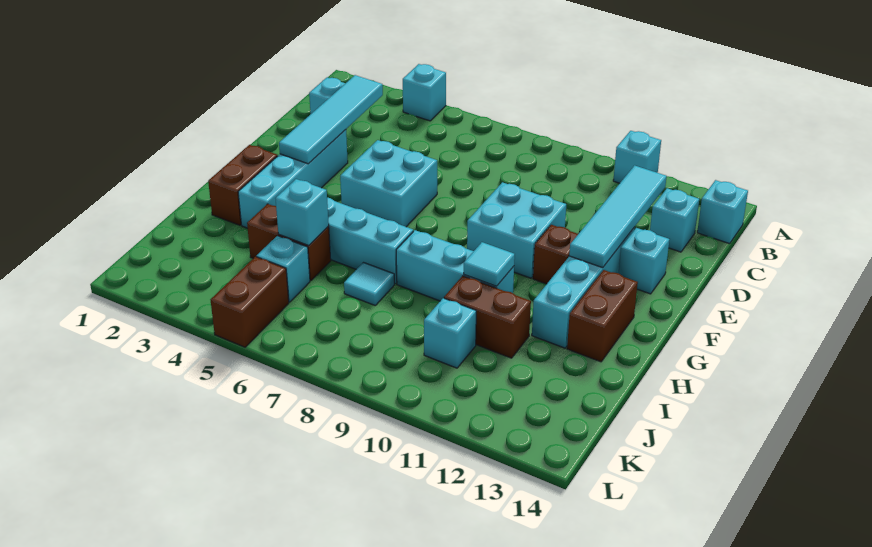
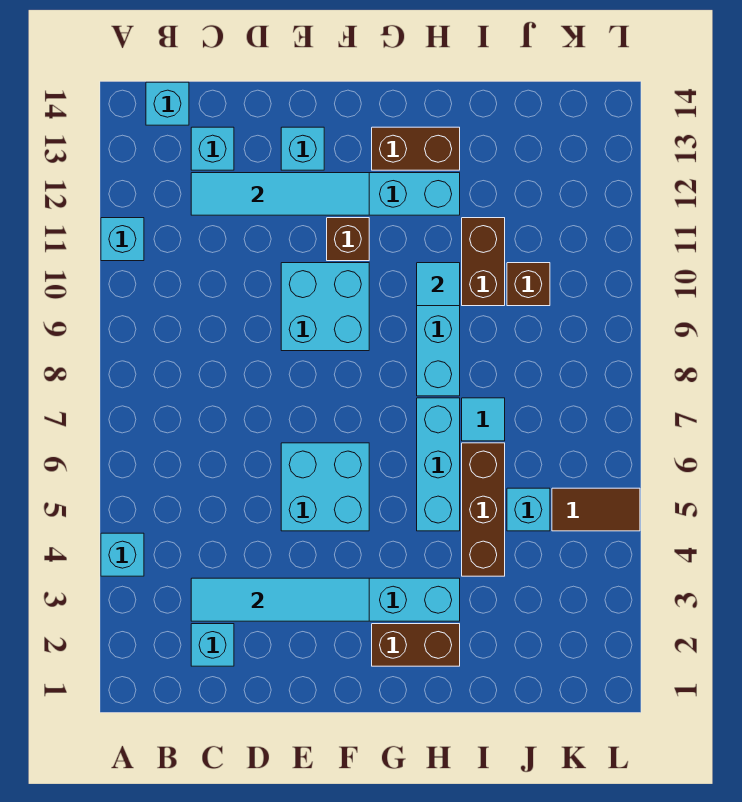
brown 1x2 brick [247,204,331,281] -> brown 1x3 brick [462,443,505,576]
cyan 1x1 brick [275,179,329,246] -> none
cyan 1x1 brick [424,298,476,368] -> brown 1x1 brick [507,263,550,306]
brown 1x2 brick [211,257,289,347] -> brown 1x2 tile [552,488,640,531]

